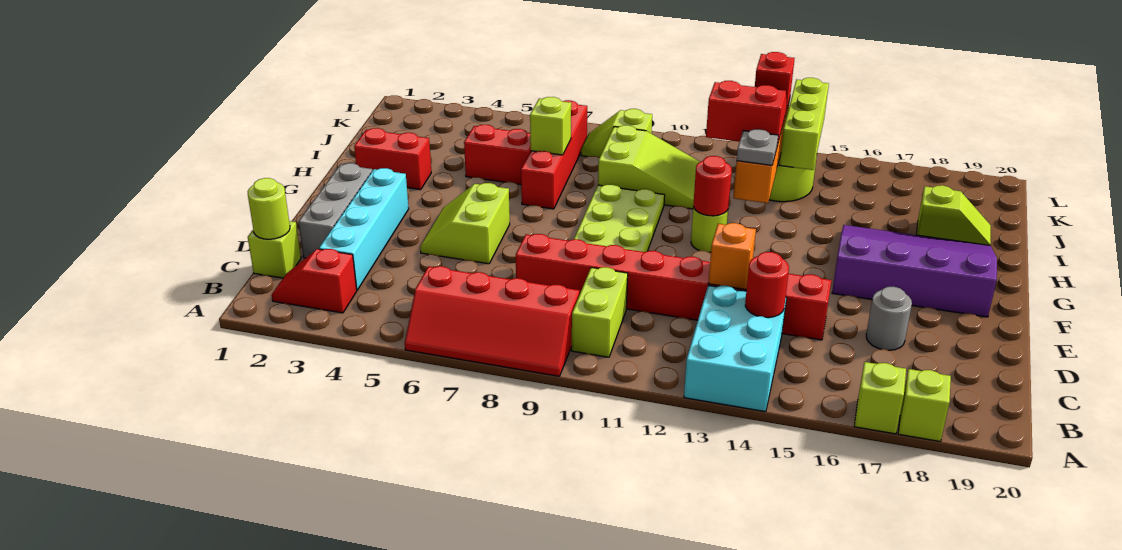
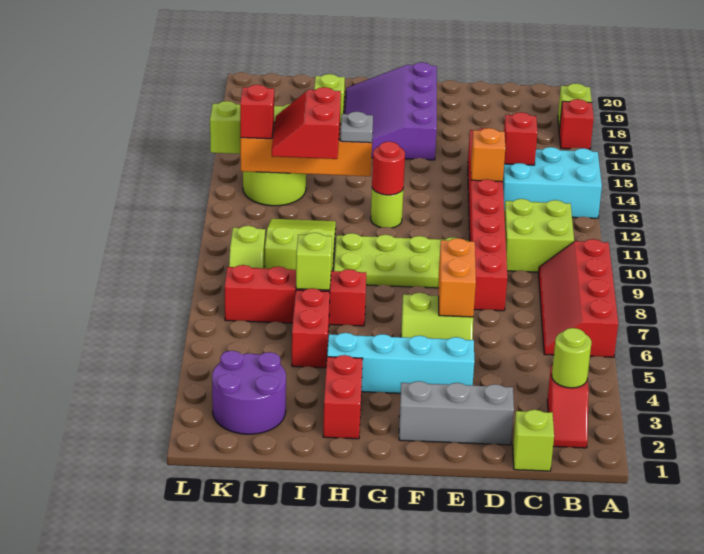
red 2x4 slope [405,266,579,376] -> red 2x4 slope turned to [538,239,618,357]
lime 1x1 brick [854,362,906,434] -> red 1x1 brick [559,99,594,150]
lime 1x2 brick [572,267,628,357] -> lime 2x2 brick [504,199,574,272]
lime 1x1 round brick [248,178,290,239] -> lime 1x1 round brick moved to [552,328,592,388]
cyan 1x4 brick [319,168,409,290] -> cyan 1x4 brick moved to [327,333,474,393]
red 1x1 round brick [745,252,789,318] -> red 1x1 brick [504,112,537,165]
grey 1x1 round brick [866,287,912,350] -> none
none -> orange 1x2 brick [439,238,476,317]
none -> purple 2x2 round brick [212,351,286,434]

